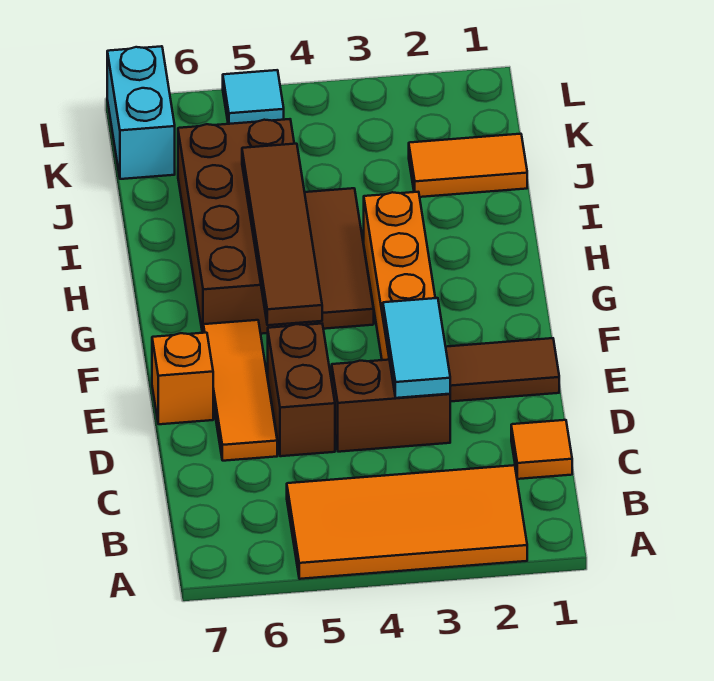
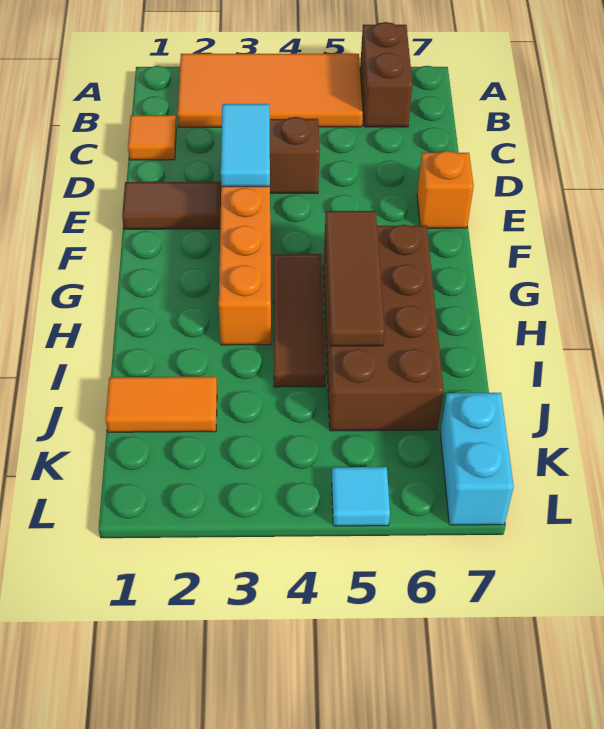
brown 1x2 brick [268,324,335,456] -> brown 1x2 brick moved to [360,22,413,127]
orange 1x3 tile [203,320,277,461] -> none
brown 1x4 tile [242,144,322,325] -> brown 1x3 tile [325,211,385,346]

